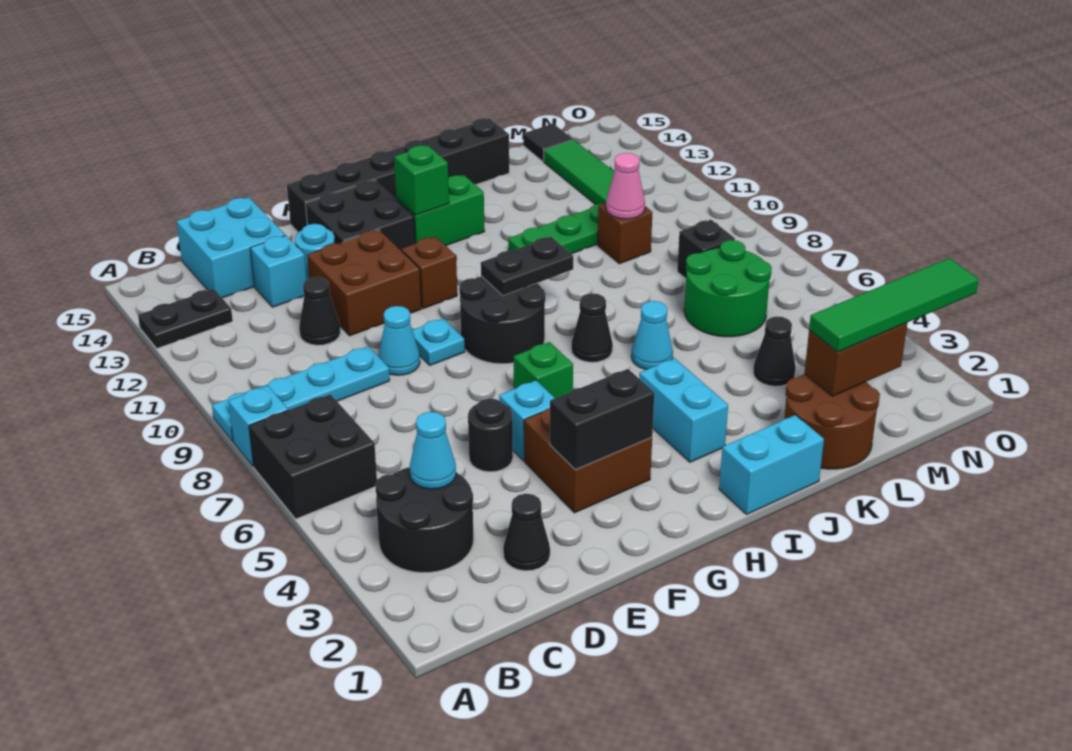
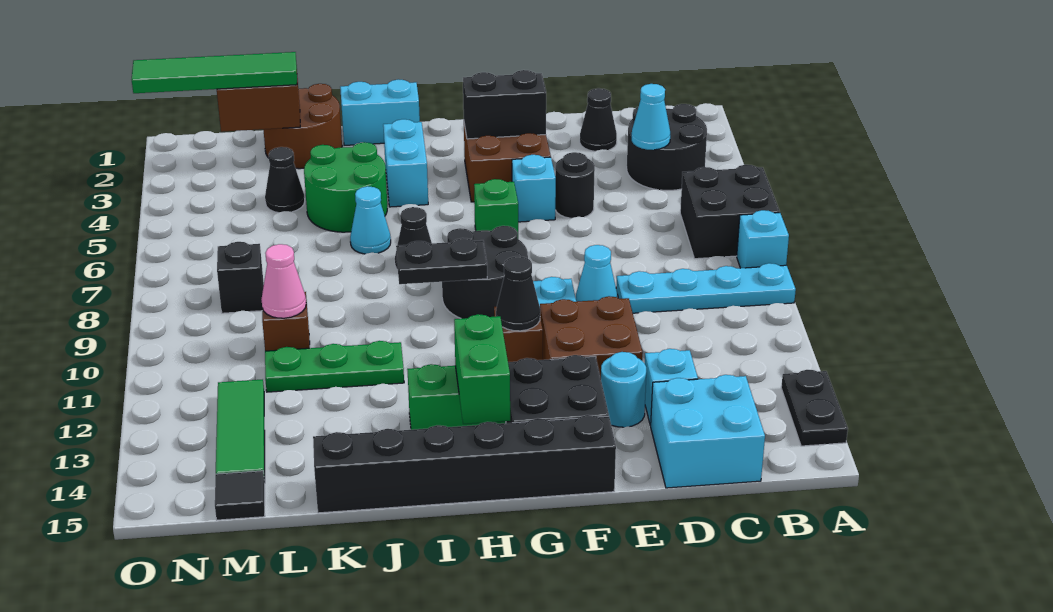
black 1x2 plate [138,289,233,348] -> black 1x2 plate turned to [781,370,848,446]
black 1x1 cone [299,277,340,345] -> black 1x1 cone moved to [496,256,540,331]
green 1x1 brick [394,145,449,215] -> green 1x2 brick [454,314,510,424]
green 2x2 round brick [684,240,772,337] -> green 2x2 round brick moved to [304,142,387,232]

